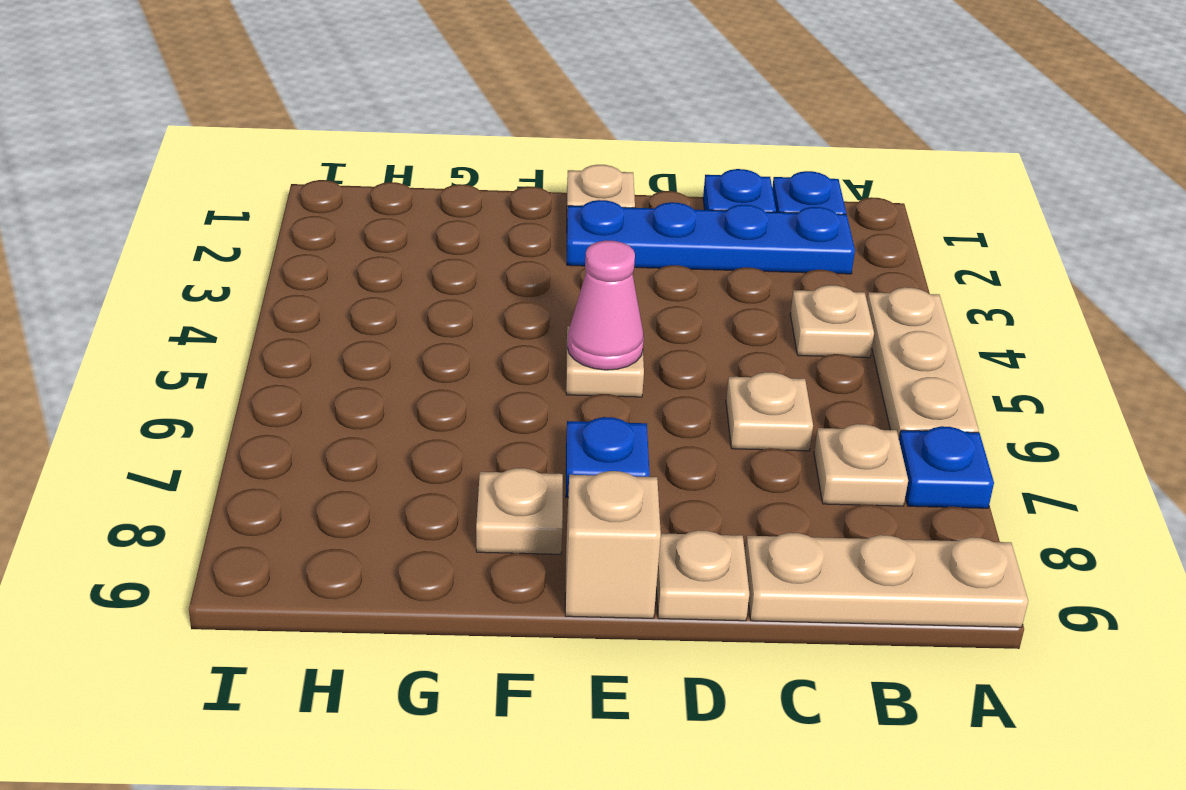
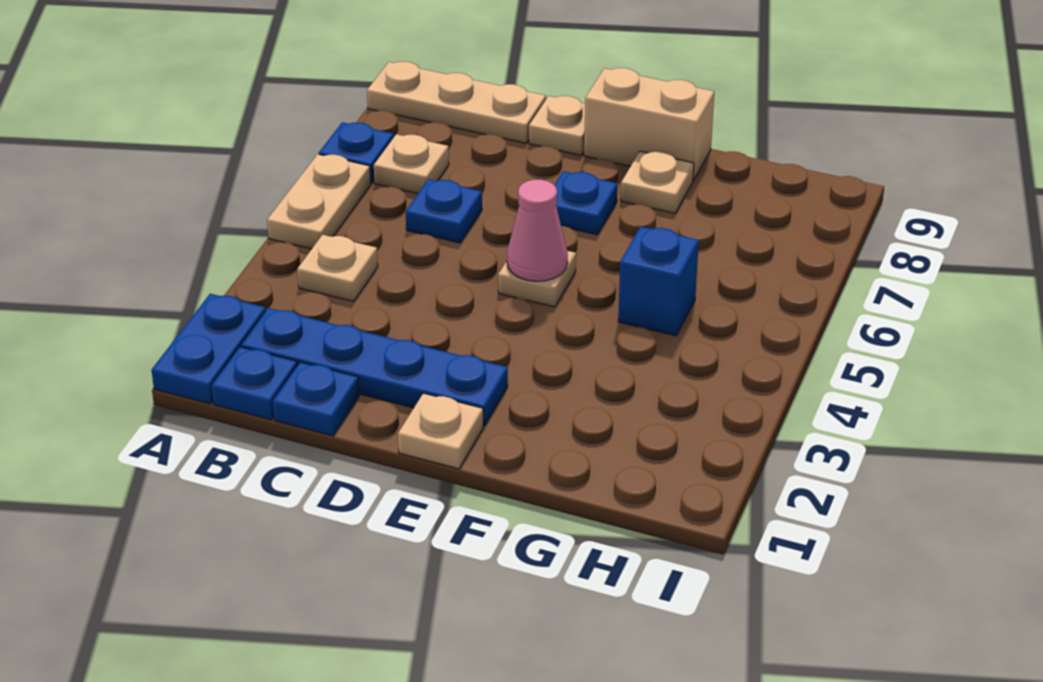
none -> blue 1x2 plate [152,294,266,404]
tan 1x3 plate [867,287,979,438] -> tan 1x2 plate [267,154,371,249]
tan 1x1 plate [726,372,813,451] -> blue 1x1 plate [406,179,482,243]
tan 1x1 brick [565,471,661,618] -> tan 1x2 brick [584,68,714,180]
none -> blue 1x1 brick [618,227,699,336]

